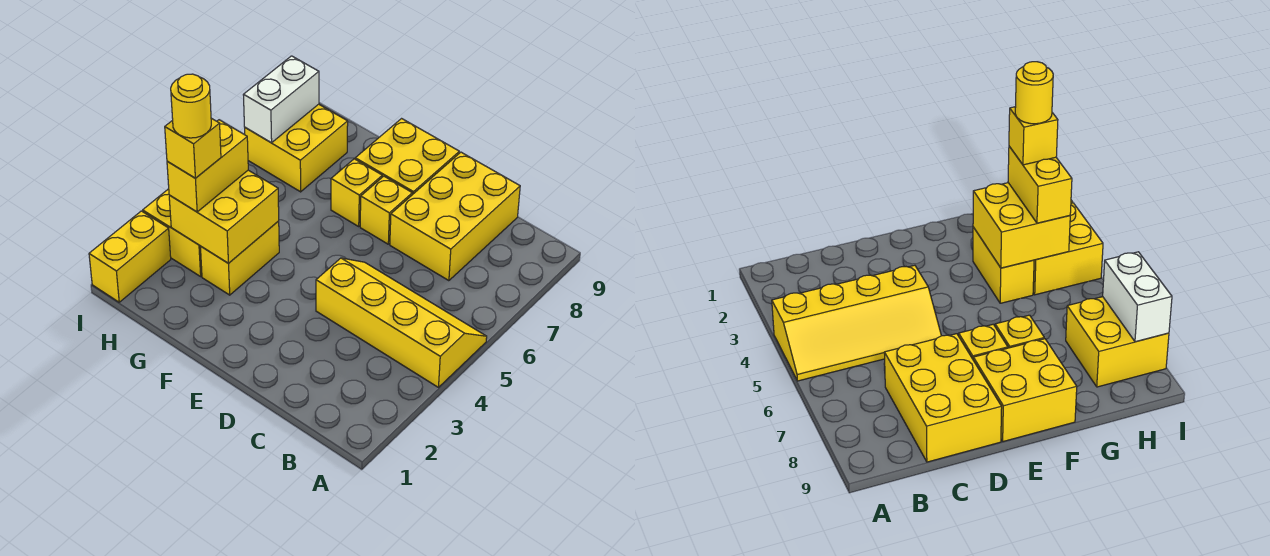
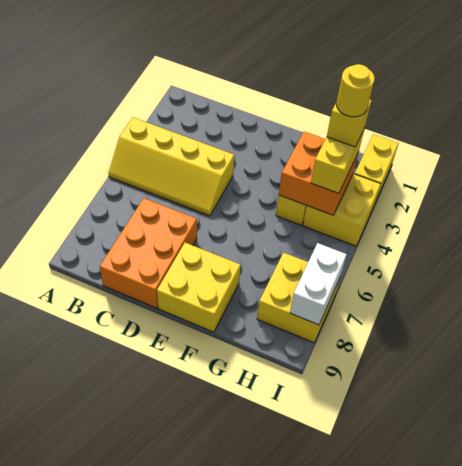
yellow 2x3 brick [390,152,520,281] -> orange 2x3 brick [100,198,197,308]
yellow 1x1 brick [360,176,412,244] -> none
yellow 1x1 brick [331,159,382,226] -> none
yellow 2x2 brick [169,170,279,263] -> orange 2x2 brick [279,132,358,215]

